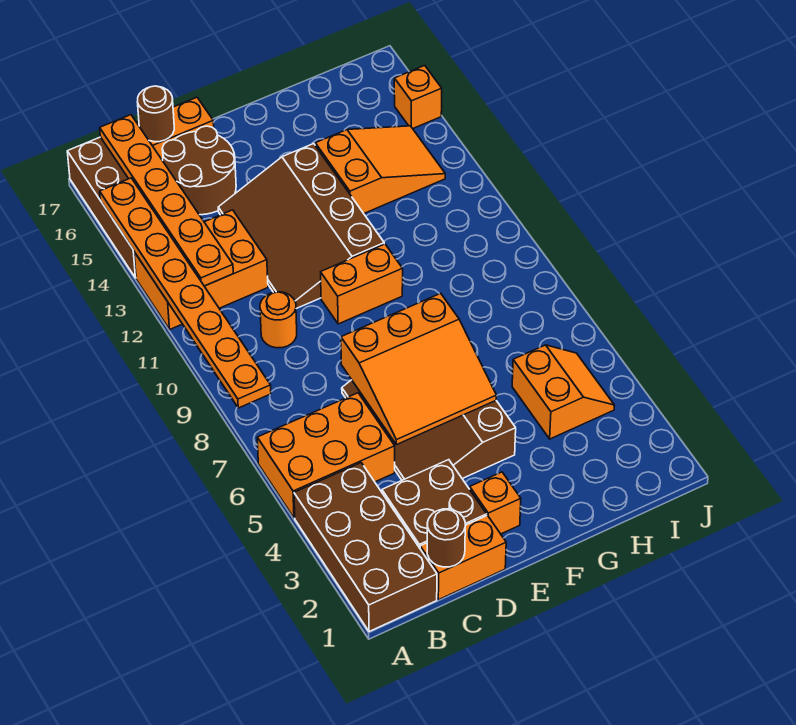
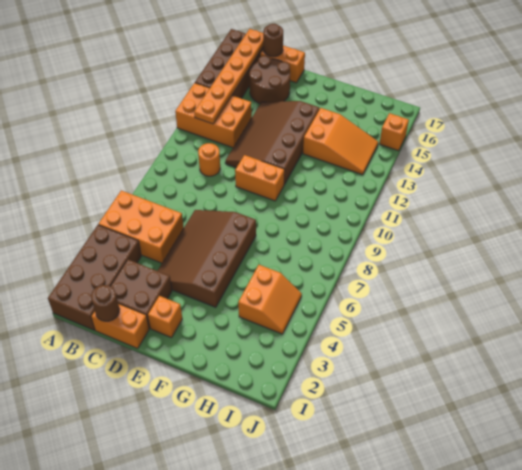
orange 1x8 plate [100,178,271,408] -> none
orange 3x3 slope [341,293,497,445] -> none

